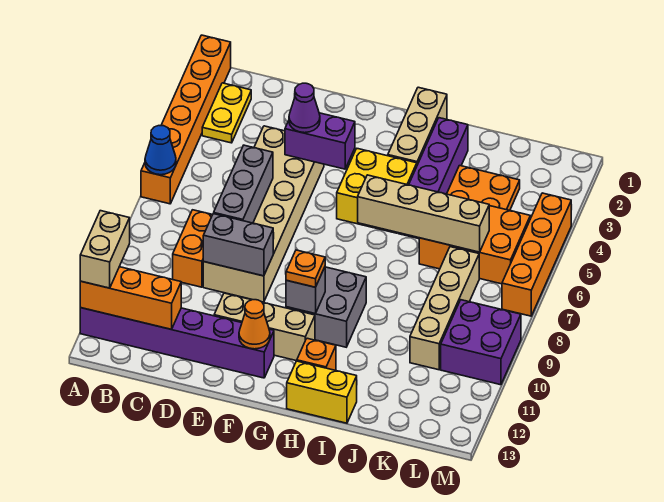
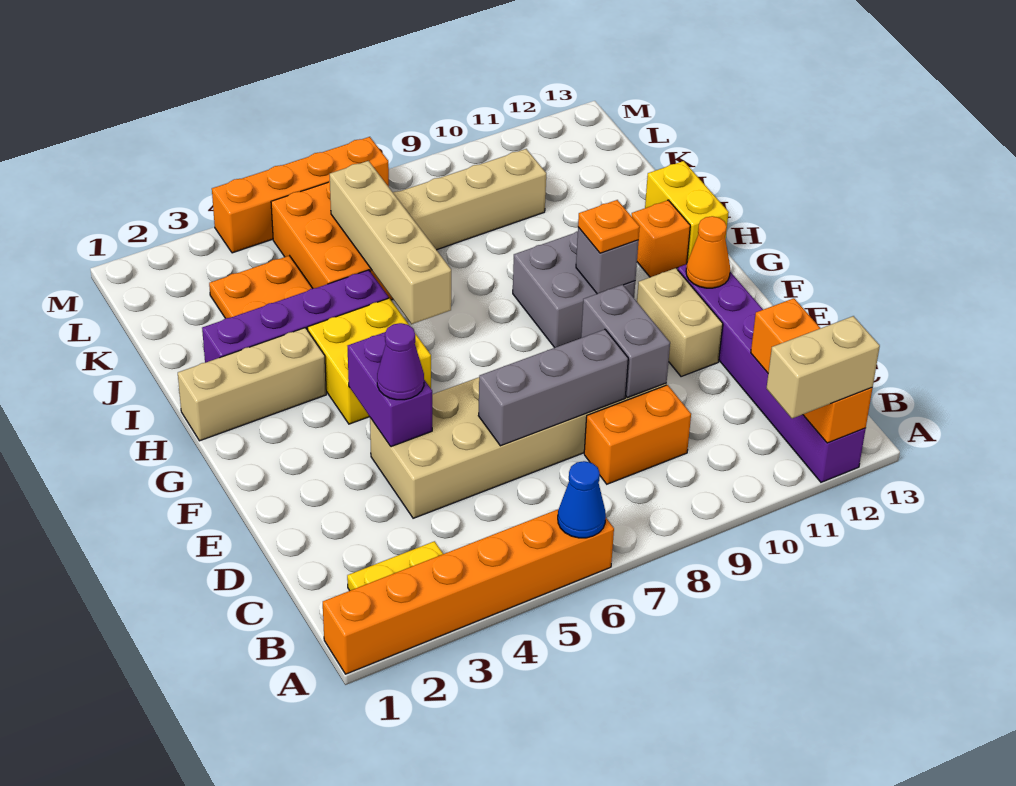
tan 1x3 brick [214,293,315,361] -> tan 1x2 brick [637,268,723,377]
purple 2x2 brick [441,300,521,385] -> none

